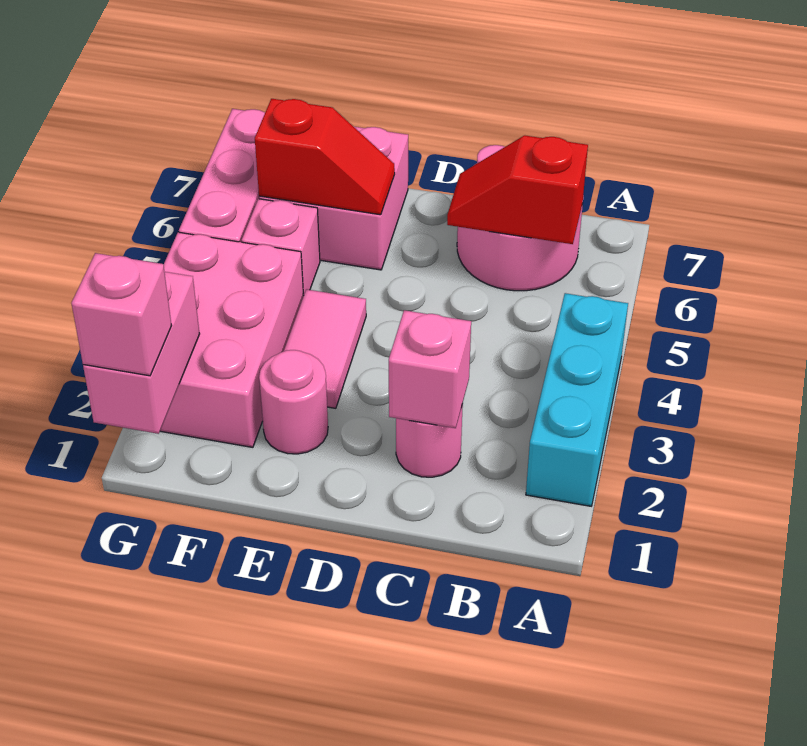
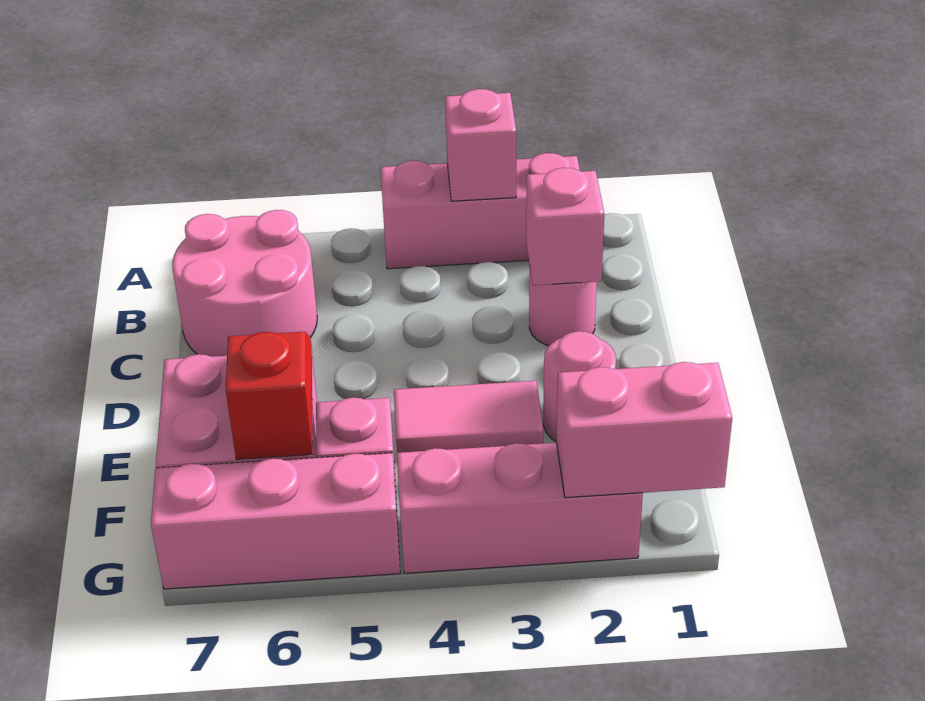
cyan 1x3 brick [526,293,628,506] -> pink 1x3 brick [381,153,580,269]
red 1x2 slope [447,135,588,244] -> none
pink 2x3 brick [160,232,303,447] -> pink 1x3 brick [397,443,643,573]
pink 1x1 brick [71,253,172,376] -> pink 1x1 brick moved to [445,89,516,201]

